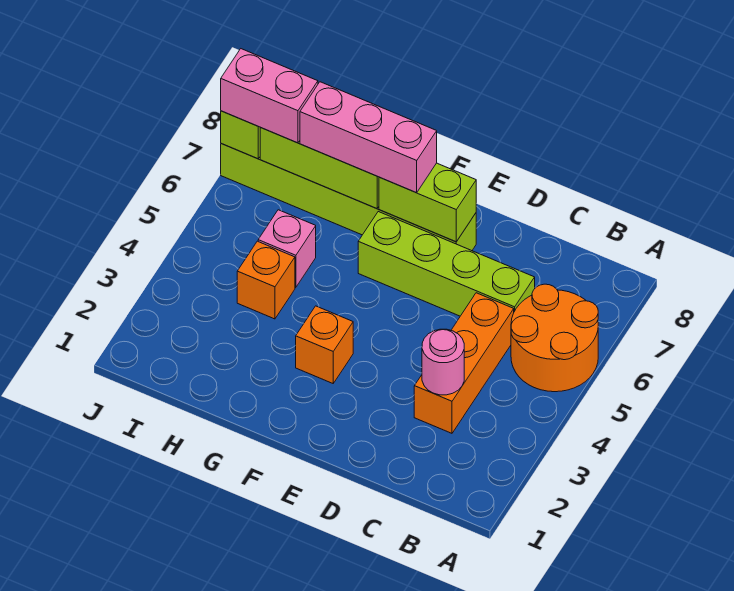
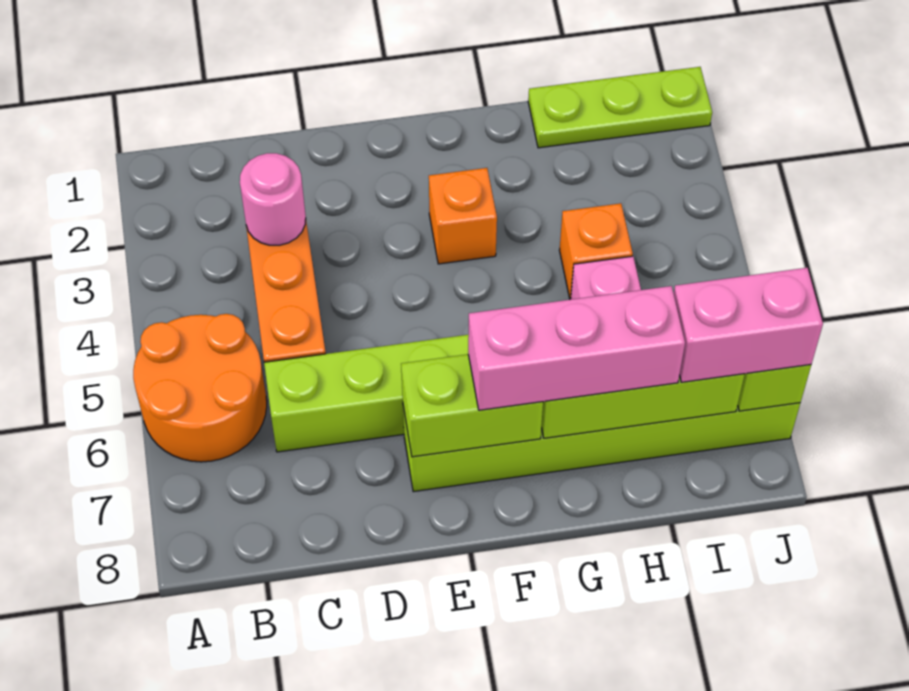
none -> lime 1x3 plate [528,67,712,148]

